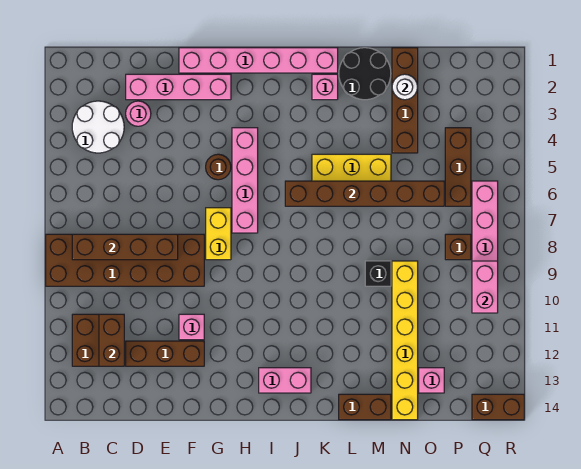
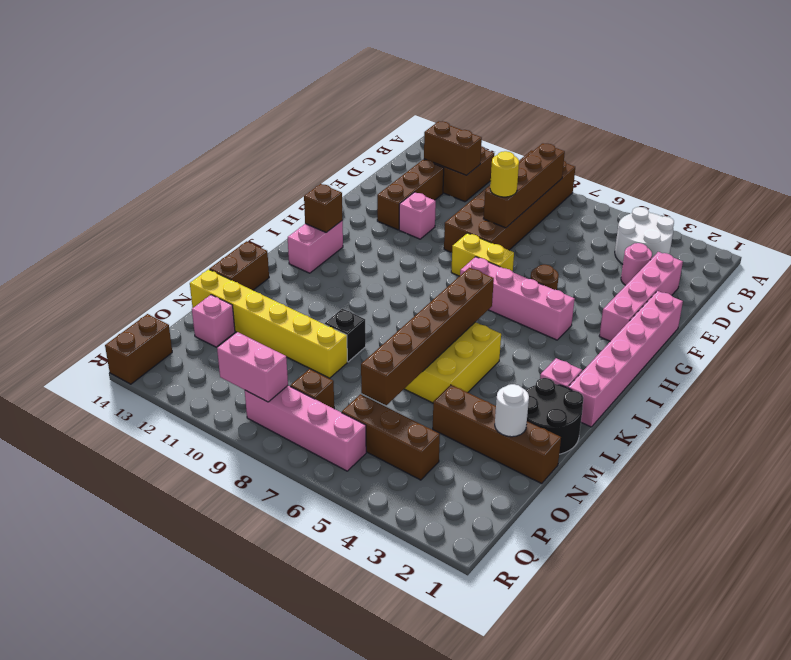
none -> yellow 1x1 round brick [490,151,519,197]
none -> brown 1x1 brick [304,184,342,232]

